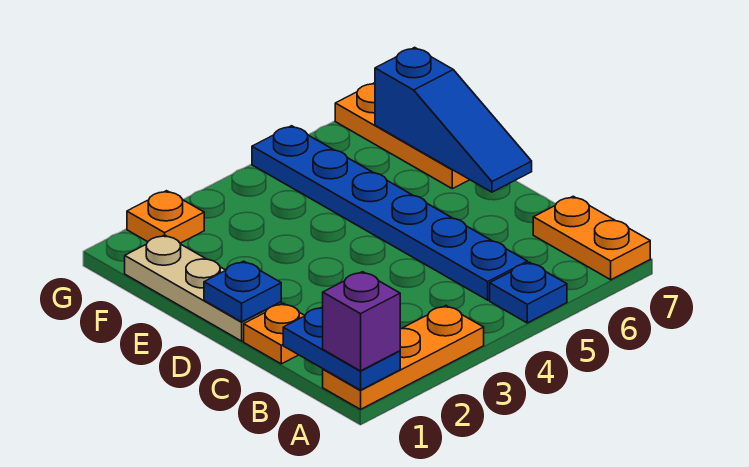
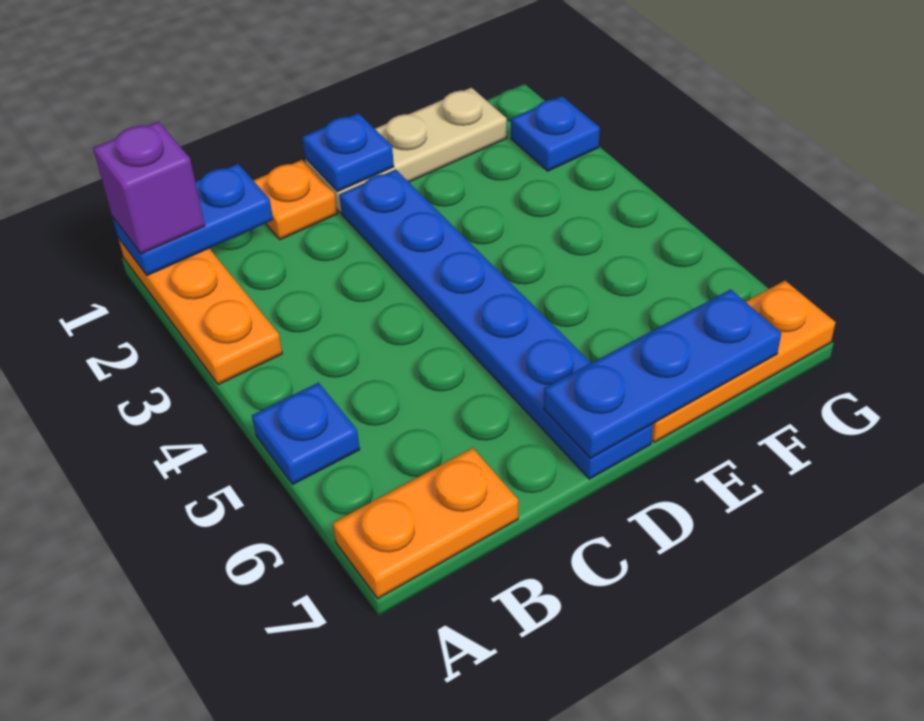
blue 1x6 plate [252,126,527,300] -> blue 1x6 plate turned to [339,169,653,479]
blue 1x3 slope [375,47,532,192] -> blue 1x3 plate [544,289,781,458]
orange 1x1 plate [127,191,204,243] -> blue 1x1 plate [511,96,600,171]

